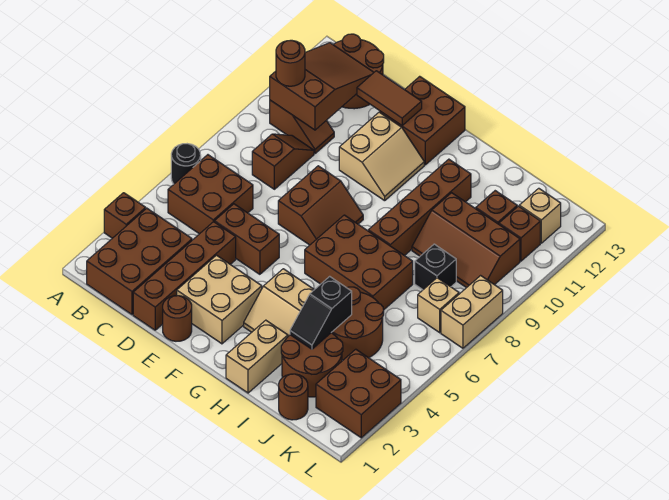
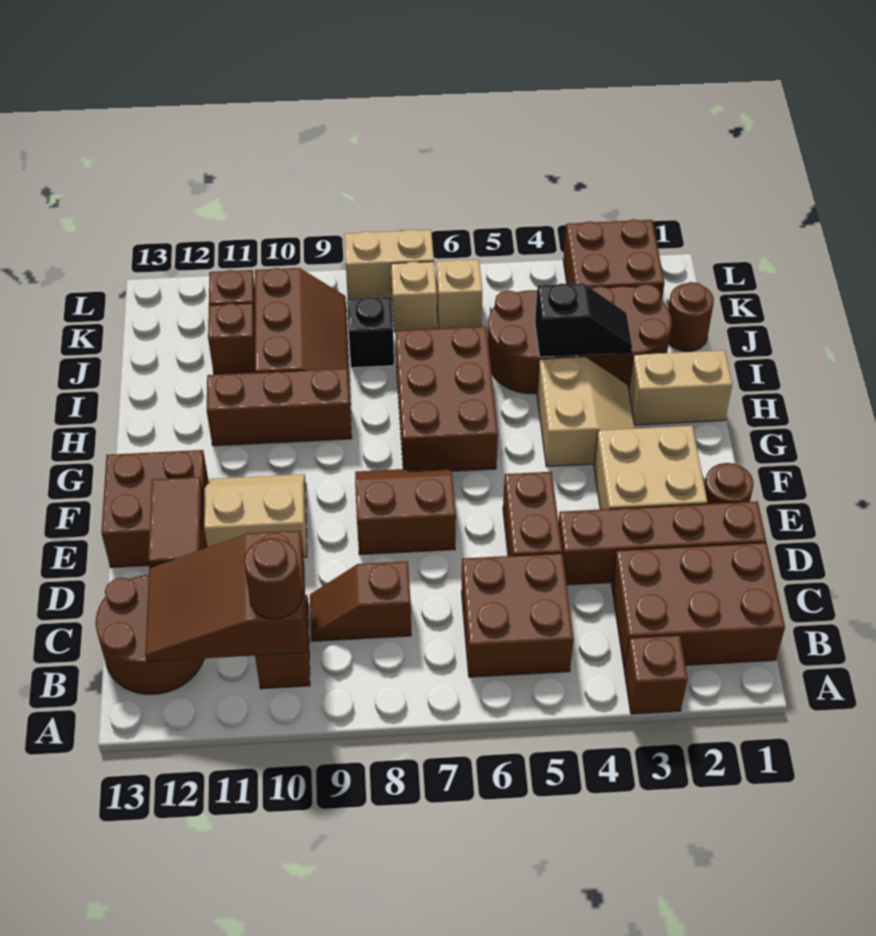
black 1x1 round brick [171,144,201,184] -> none
brown 1x4 brick [368,159,471,256] -> brown 1x3 brick [207,368,352,446]
tan 1x1 brick [519,188,561,243] -> tan 1x1 brick moved to [436,260,482,329]

